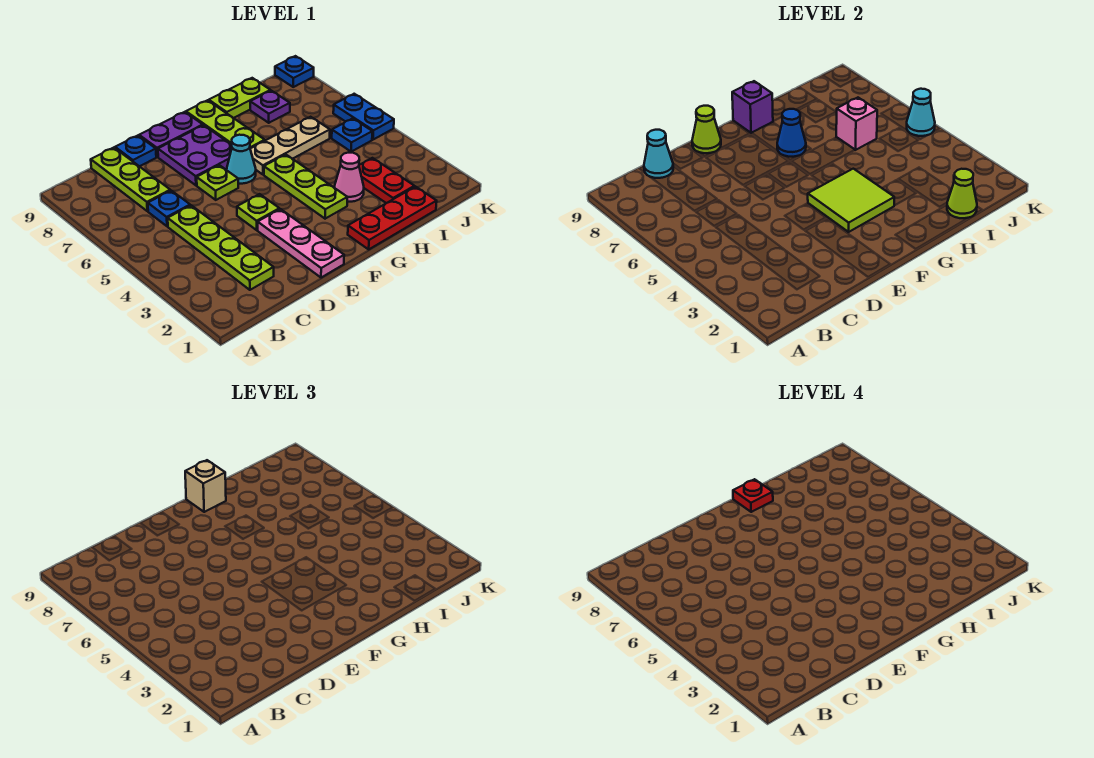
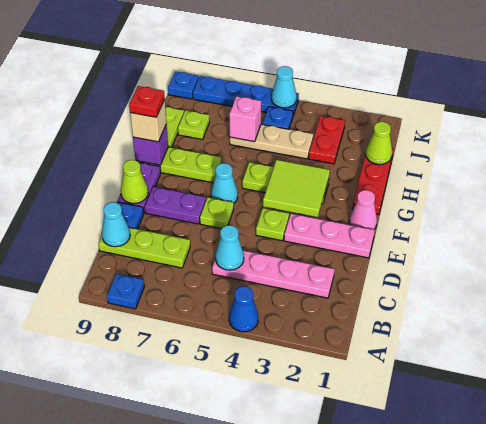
lime 1x4 plate [168,205,274,290] -> pink 1x4 plate [212,250,335,298]
none -> cyan 1x1 cone [215,225,244,270]
blue 1x1 plate [148,191,190,226] -> blue 1x1 plate moved to [107,274,145,309]
purple 2x2 plate [158,125,232,185] -> purple 1x2 plate [145,187,206,224]
tan 1x3 plate [250,117,330,175] -> tan 1x3 plate turned to [230,124,313,159]
blue 1x1 cone [777,109,806,157] -> blue 1x1 cone moved to [229,287,258,332]
pink 1x1 cone [334,153,364,202] -> pink 1x1 cone moved to [349,190,377,230]
red 1x2 plate [359,158,414,203] -> red 1x2 plate turned to [309,116,345,164]
purple 1x1 plate [250,91,290,123] -> lime 1x1 plate [178,111,210,140]
blue 1x2 plate [333,94,394,140] -> blue 1x4 plate [193,76,299,116]

